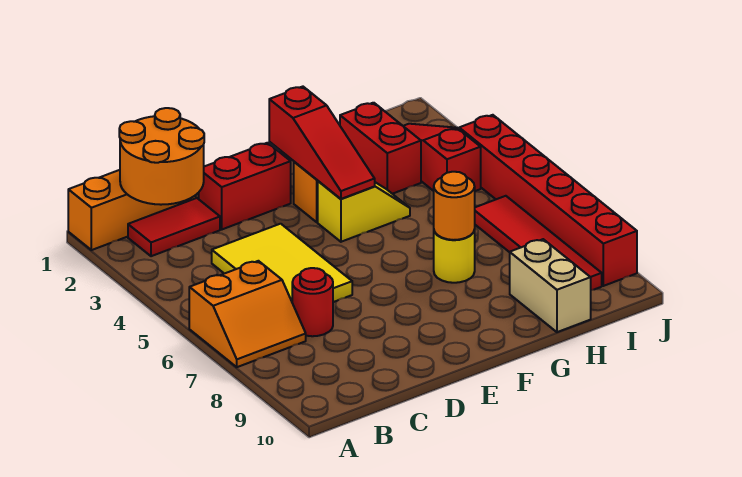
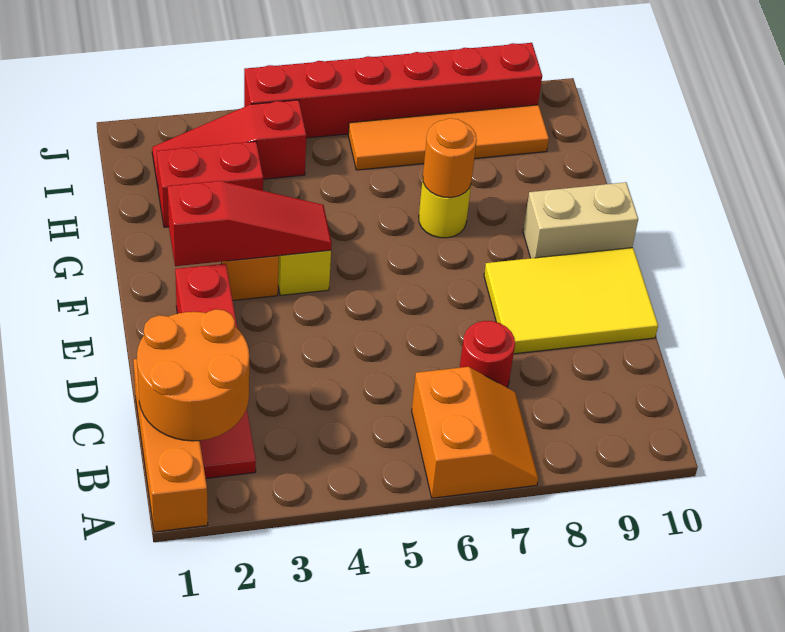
yellow 2x3 tile [212,224,352,302] -> yellow 2x3 tile moved to [484,248,658,354]
tan 1x2 brick [510,239,591,332] -> tan 1x2 brick moved to [523,182,638,258]
red 1x4 tile [475,196,602,290] -> orange 1x4 tile [348,105,549,170]

